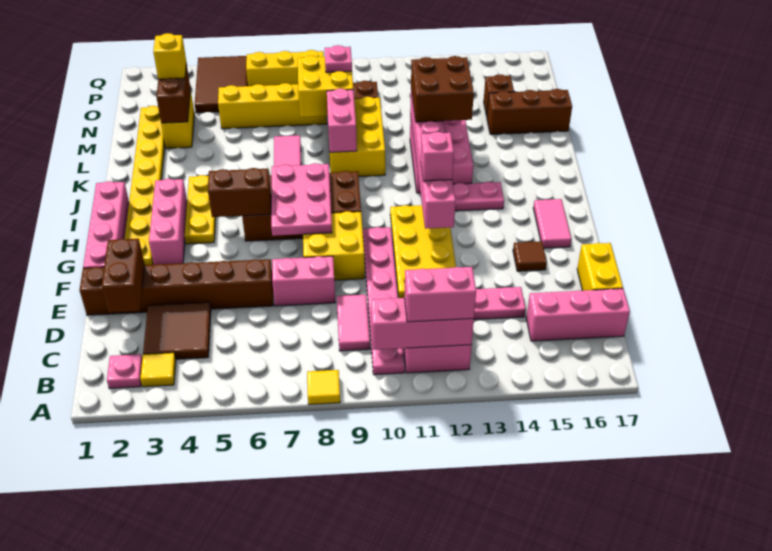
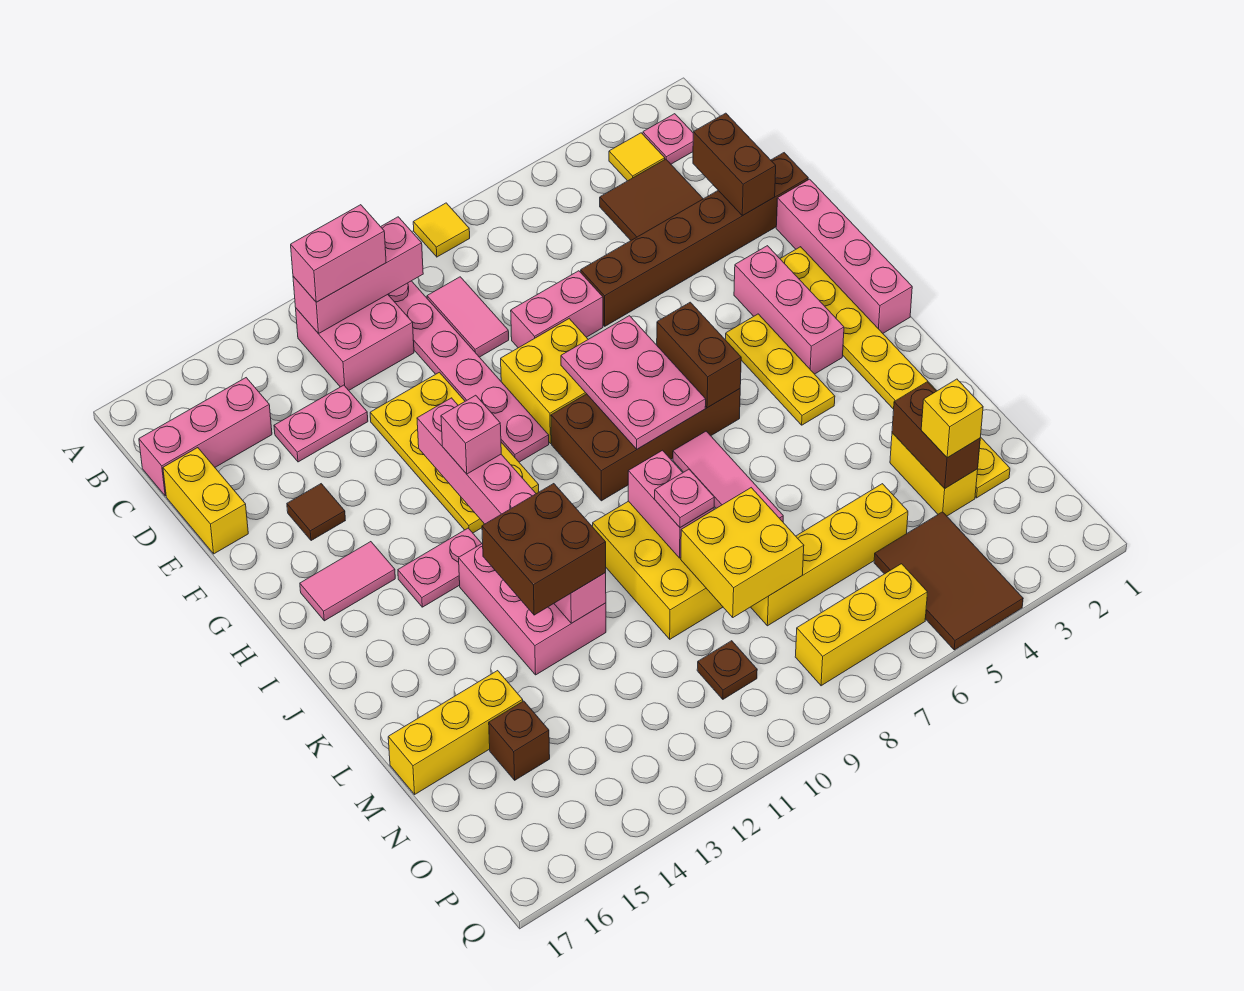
pink 1x2 tile [533,199,571,248] -> pink 1x2 tile turned to [300,542,395,621]
brown 1x2 brick [208,168,271,217] -> brown 1x2 brick turned to [657,302,741,408]
brown 1x3 brick [487,89,572,134] -> yellow 1x3 brick [388,671,523,794]
pink 1x1 plate [325,45,352,72] -> pink 1x1 plate moved to [655,469,714,528]

